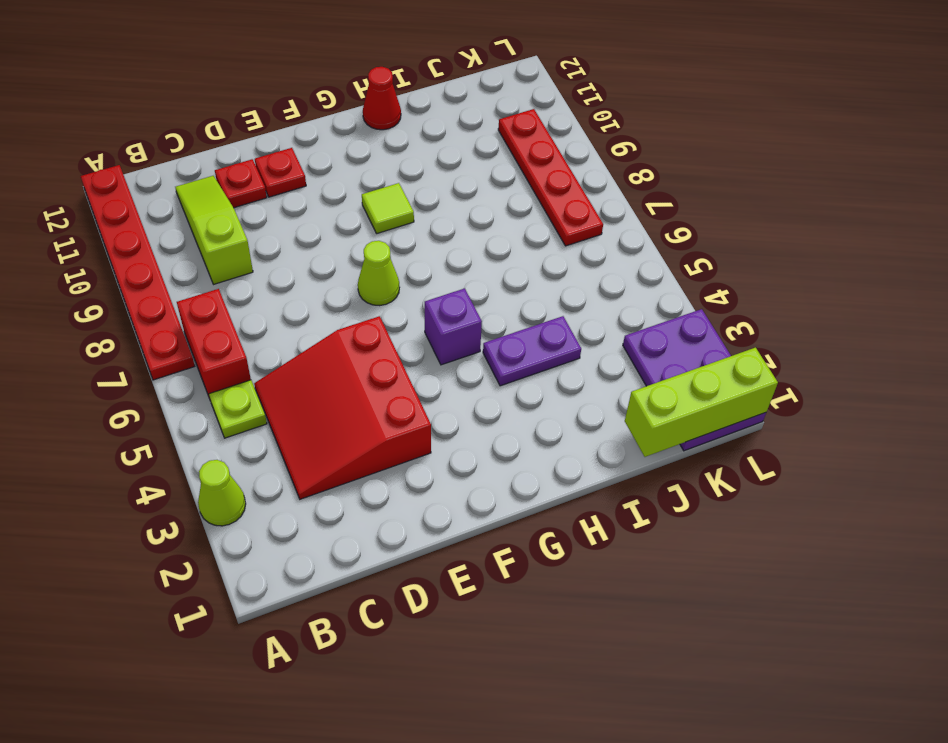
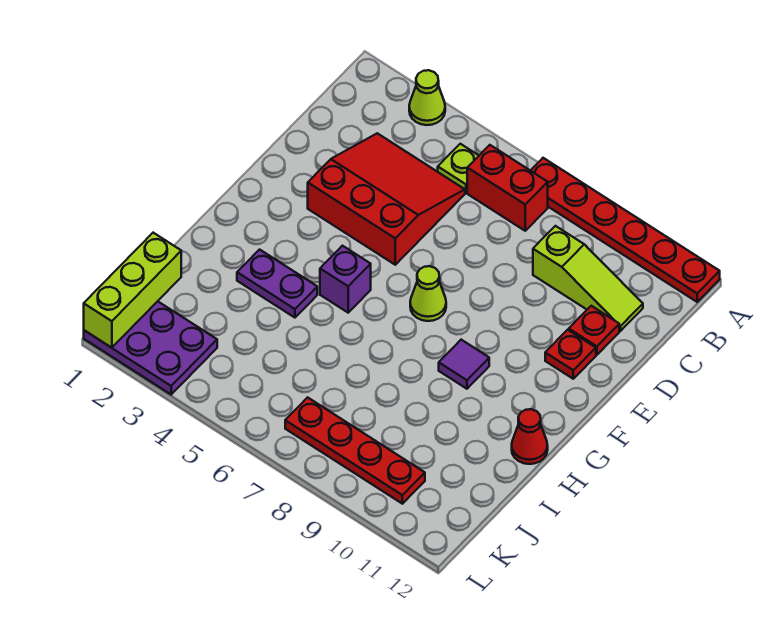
lime 1x1 tile [362,183,414,234] -> purple 1x1 tile [439,340,489,389]
purple 1x2 plate [483,316,581,386] -> purple 1x2 plate turned to [237,250,317,318]

